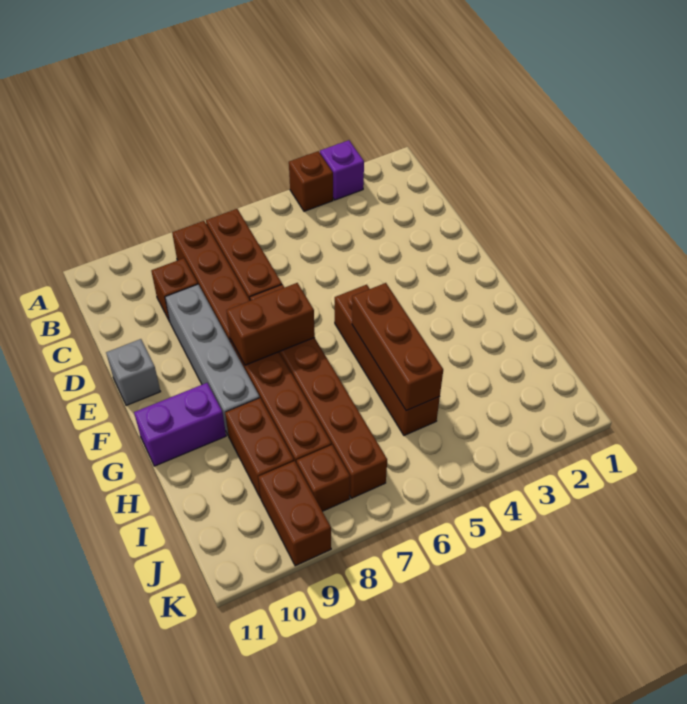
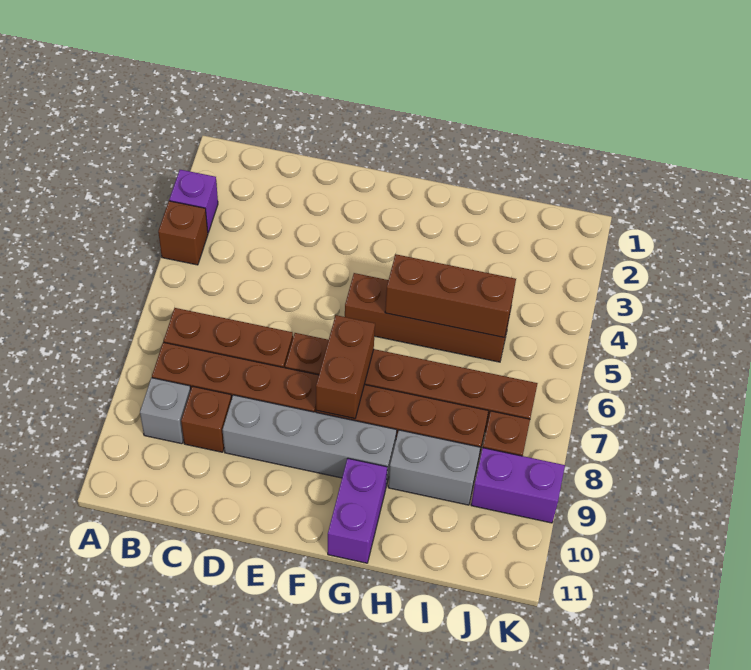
grey 1x1 brick [106,339,161,406] -> grey 1x1 brick moved to [140,378,191,444]
brown 1x2 brick [225,398,294,498] -> grey 1x2 brick [388,430,480,505]
brown 1x2 brick [259,461,331,566] -> purple 1x2 brick [471,448,565,523]

